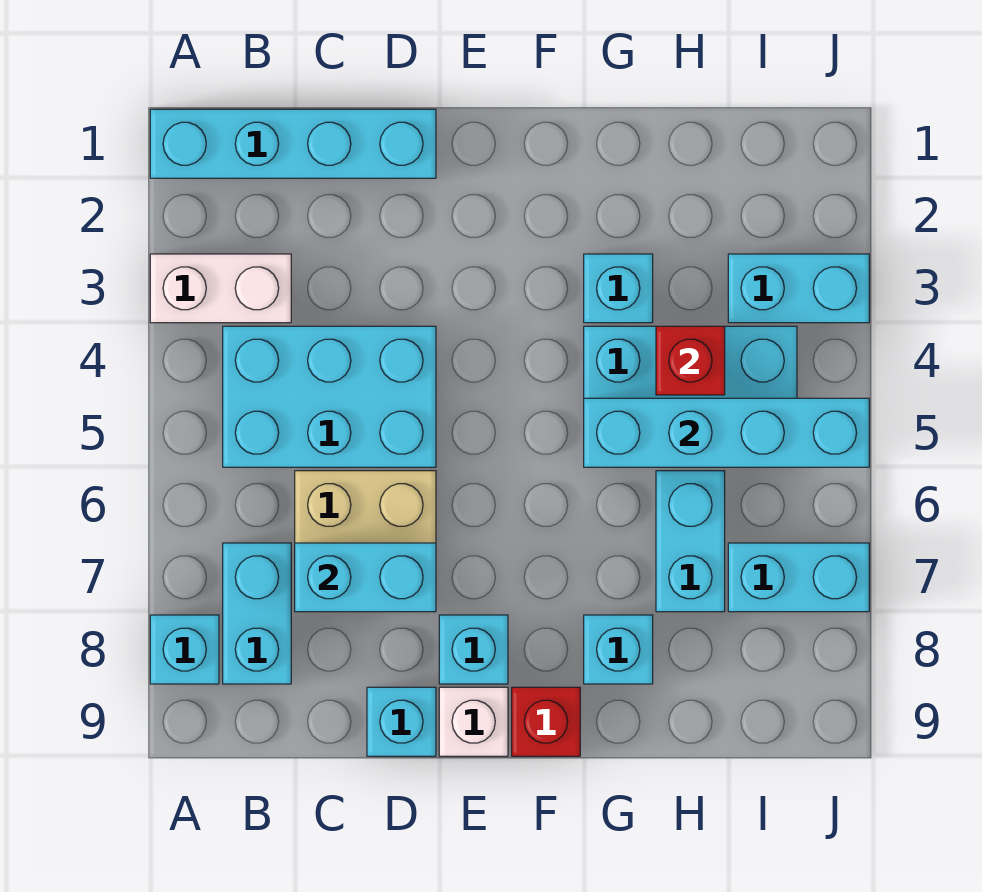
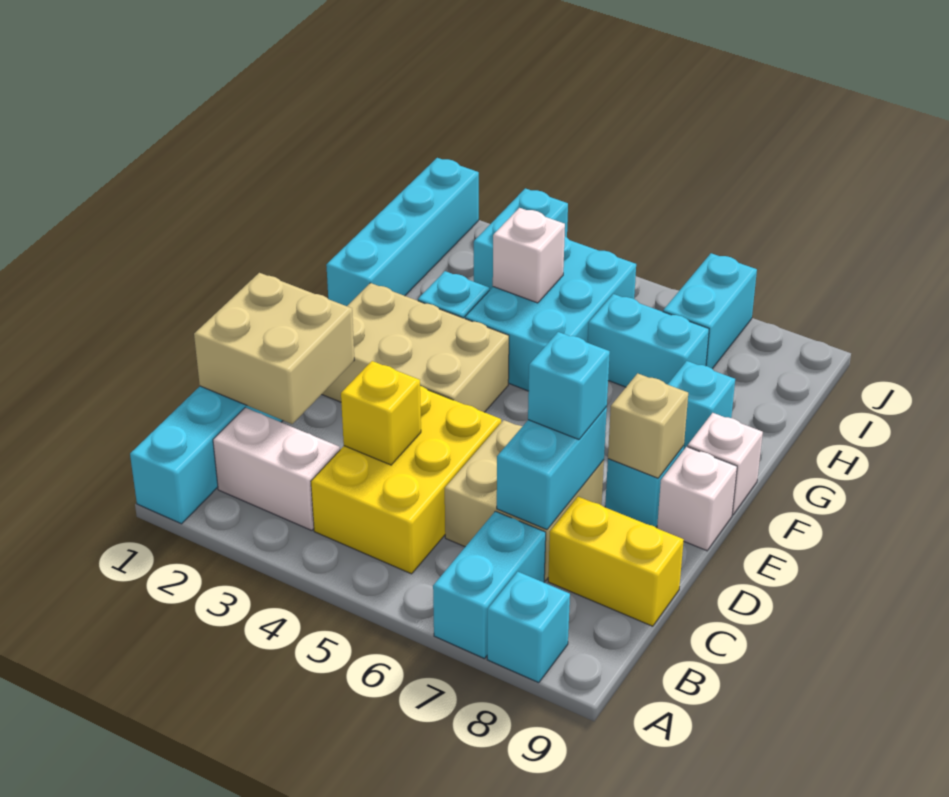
white 1x2 brick [150,254,291,323] -> white 1x2 brick turned to [213,408,340,530]
cyan 2x3 brick [223,326,436,467] -> yellow 2x3 brick [311,386,501,574]
cyan 1x2 brick [223,543,291,684] -> cyan 1x2 brick turned to [433,511,546,659]
none -> tan 2x2 brick [194,273,354,424]
none -> yellow 1x1 brick [341,361,421,465]
none -> yellow 1x2 brick [548,497,684,626]
cyan 1x1 brick [367,687,436,756] -> cyan 1x1 brick moved to [528,332,610,440]
none -> tan 2x3 brick [322,283,509,412]
none -> tan 1x1 brick [608,373,688,478]
red 1x1 brick [512,687,580,756] -> white 1x1 brick [688,413,763,515]
cyan 1x4 brick [584,398,869,467] -> cyan 1x4 brick moved to [326,158,479,306]
red 1x1 brick [656,326,725,395] -> white 1x1 brick [493,208,565,303]

